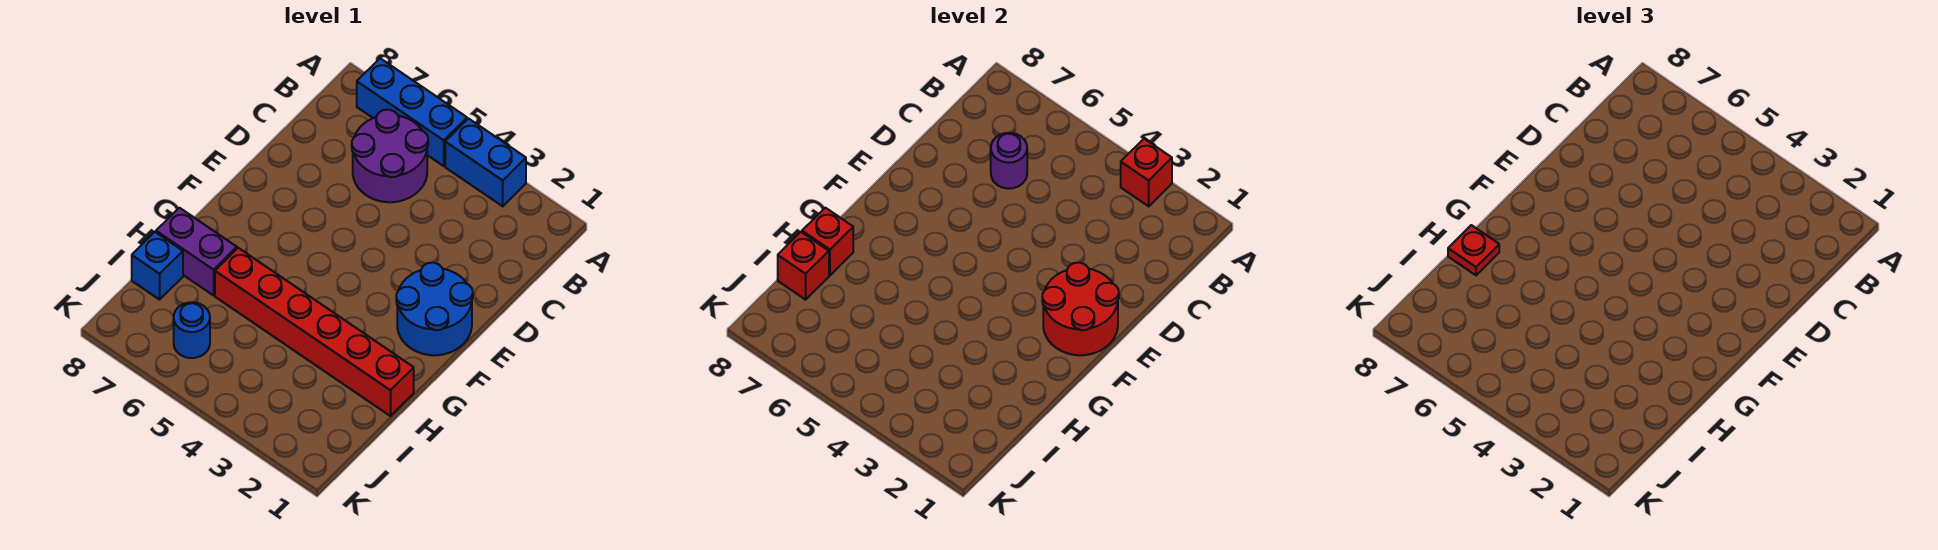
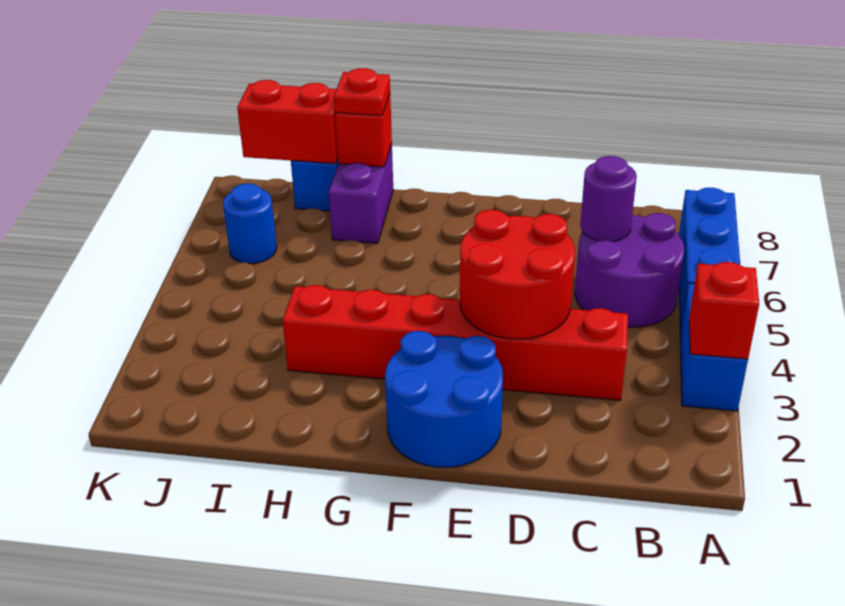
red 2x2 round brick [1042,263,1119,355] -> red 2x2 round brick moved to [460,210,575,339]
red 1x6 brick [215,248,414,416] -> red 1x6 brick turned to [282,285,628,400]
red 1x1 brick [778,232,829,300] -> red 1x2 brick [237,80,338,164]

